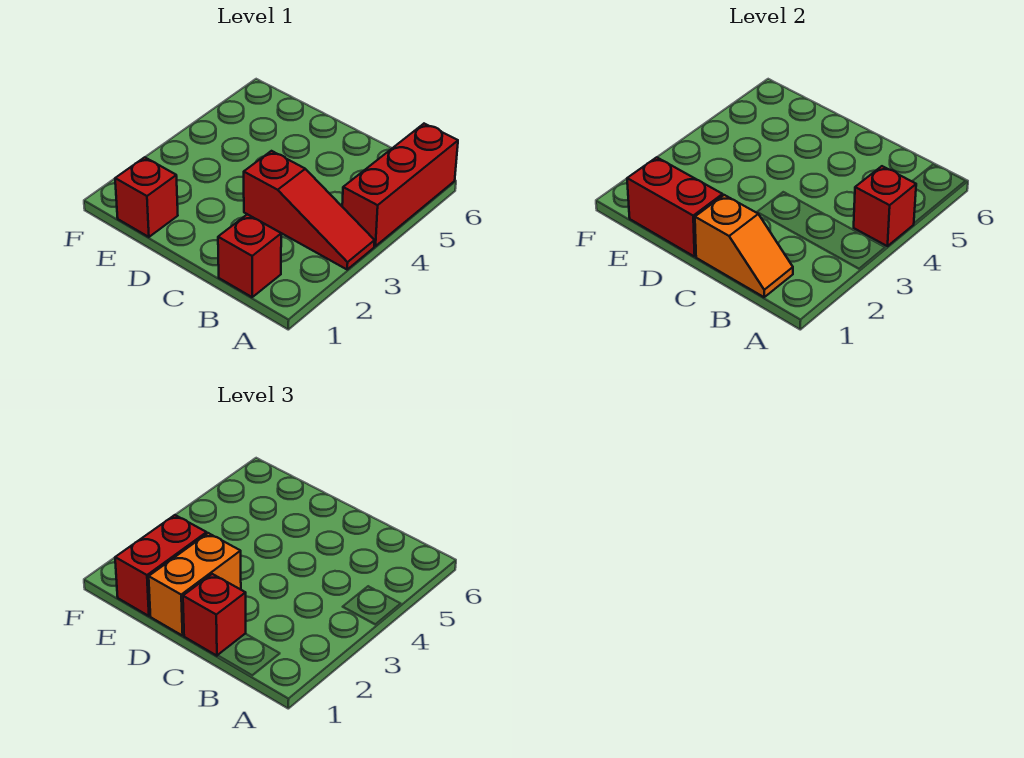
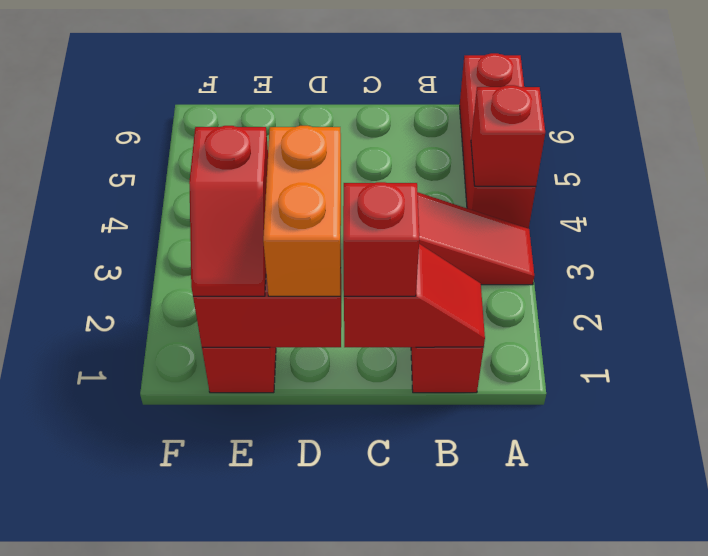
orange 1x2 slope [695,195,793,297] -> red 1x2 slope [344,244,485,347]
red 1x2 brick [115,515,207,616] -> red 1x2 slope [189,126,268,296]

